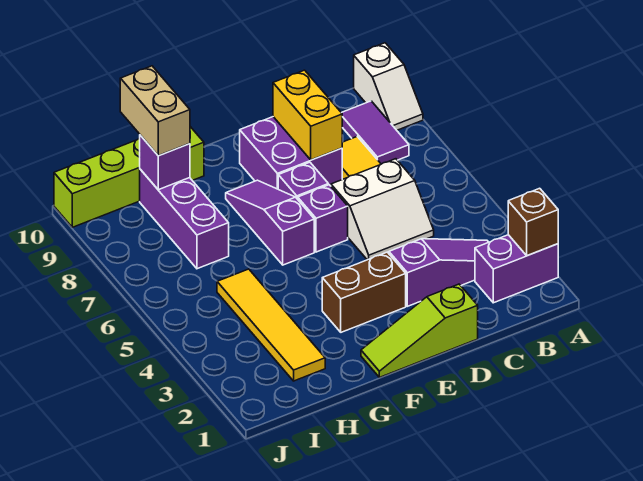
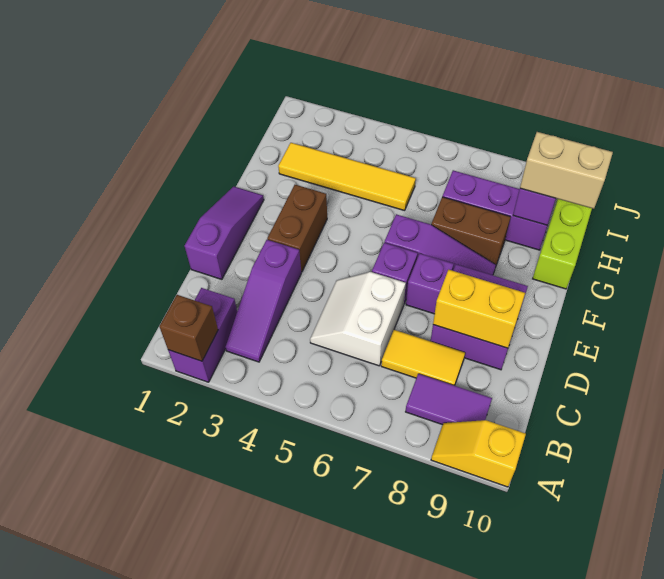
white 1x2 slope [354,43,423,130] -> yellow 1x2 slope [431,420,526,487]
lime 1x3 slope [361,284,478,377] -> purple 1x3 slope [184,186,264,279]
none -> brown 1x2 brick [431,197,511,265]

